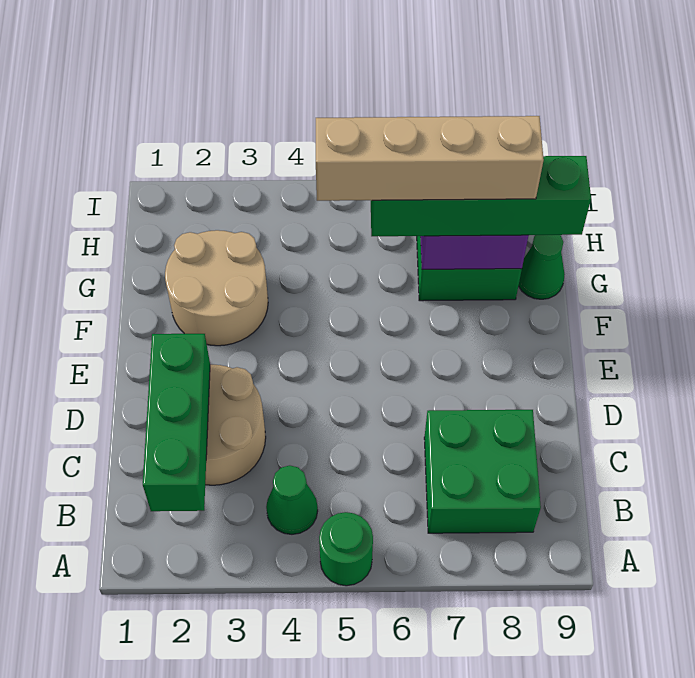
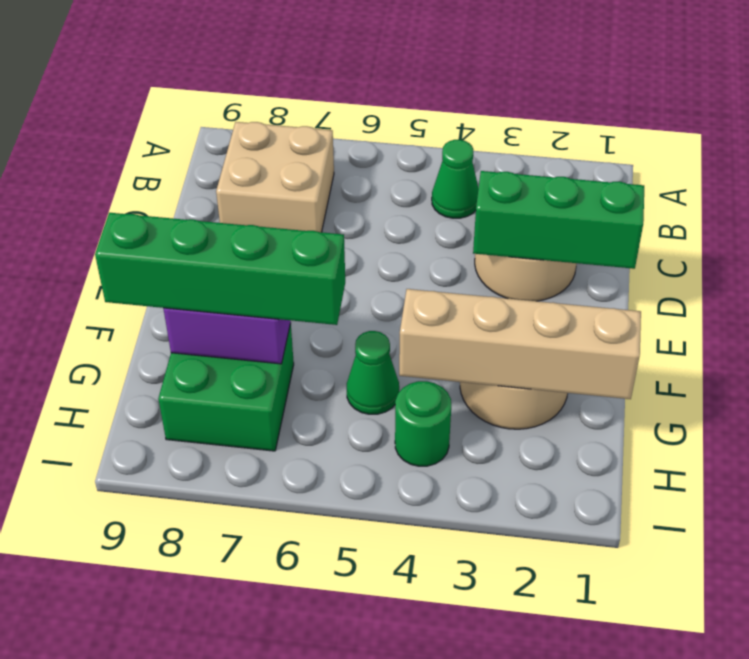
green 1x1 round brick [319,512,373,586] -> green 1x1 round brick moved to [395,381,451,466]
green 1x3 brick [143,334,210,511] -> green 1x3 brick turned to [473,171,644,269]
green 2x2 brick [424,410,541,533] -> tan 2x2 brick [216,122,334,232]
tan 1x4 brick [316,116,544,201] -> tan 1x4 brick moved to [399,289,641,399]
green 1x1 cone [519,235,565,299] -> green 1x1 cone moved to [347,331,399,414]

